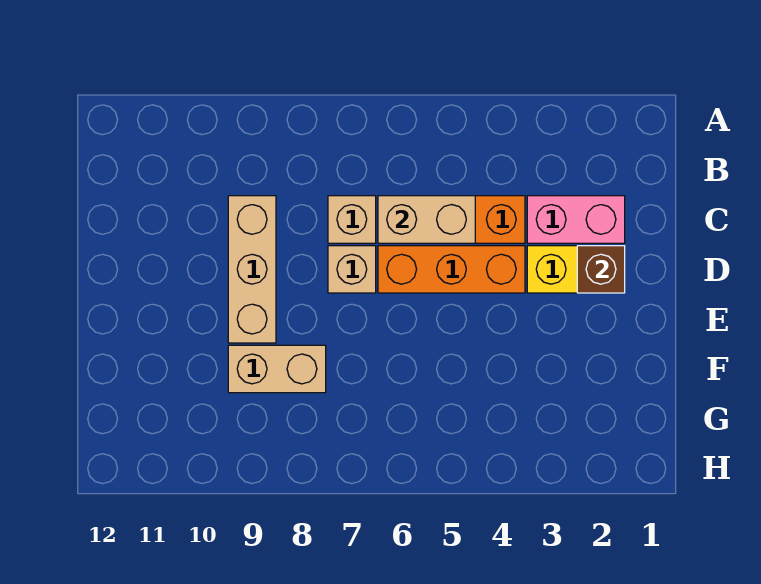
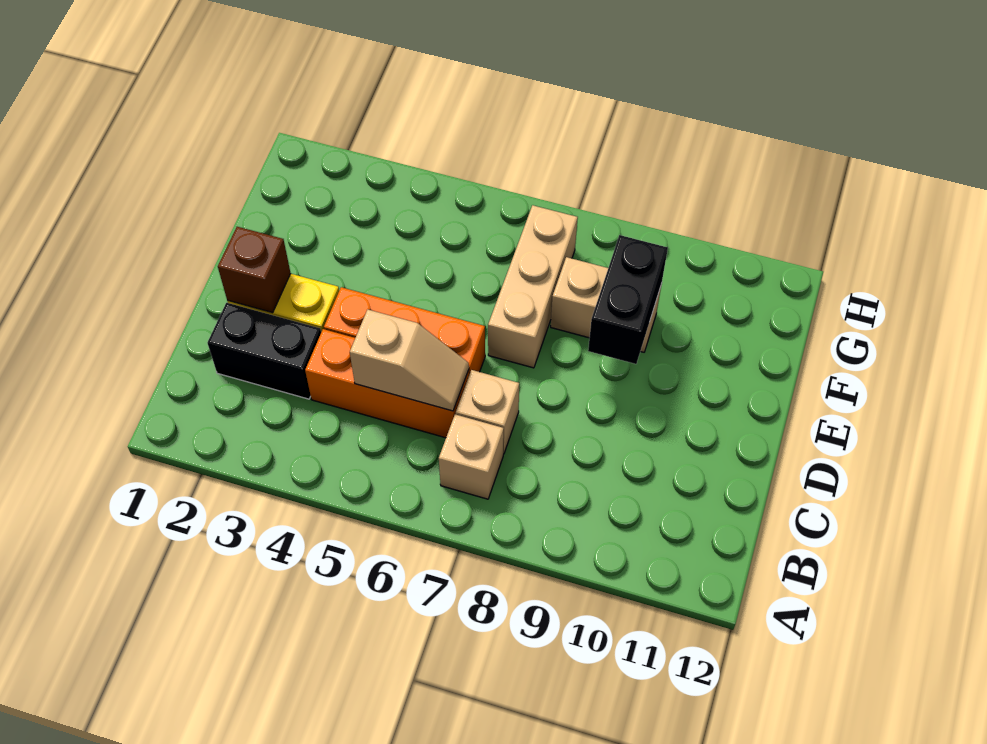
pink 1x2 brick [527,196,625,243] -> black 1x2 brick [207,303,321,399]
tan 1x2 brick [378,196,475,243] -> tan 1x2 slope [350,309,469,411]
tan 1x3 brick [228,196,276,343] -> tan 1x3 brick moved to [488,205,578,368]
tan 1x1 brick [328,246,376,293] -> tan 1x1 brick moved to [439,414,504,499]
none -> black 1x2 brick [588,235,668,364]

